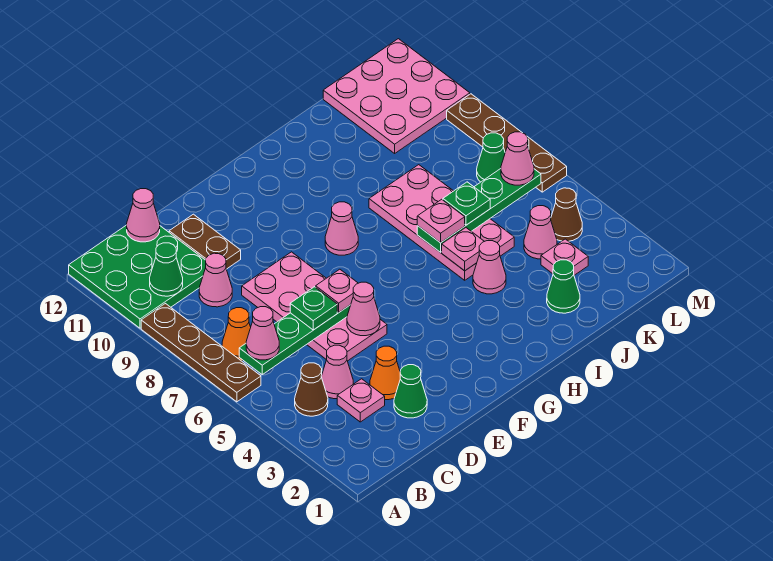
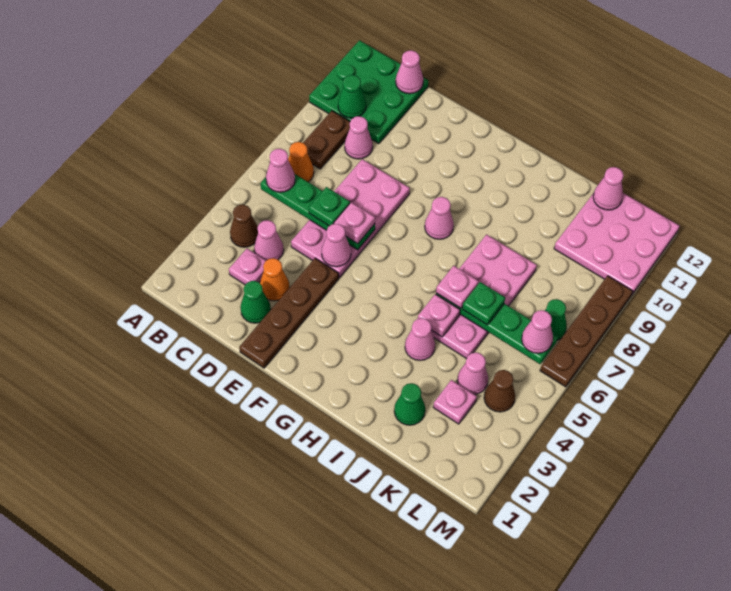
brown 1x4 plate [141,304,261,402] -> brown 1x4 plate moved to [239,258,339,368]
brown 1x2 plate [169,214,241,269] -> brown 1x2 plate moved to [303,111,350,169]
none -> pink 1x1 cone [593,167,624,210]

